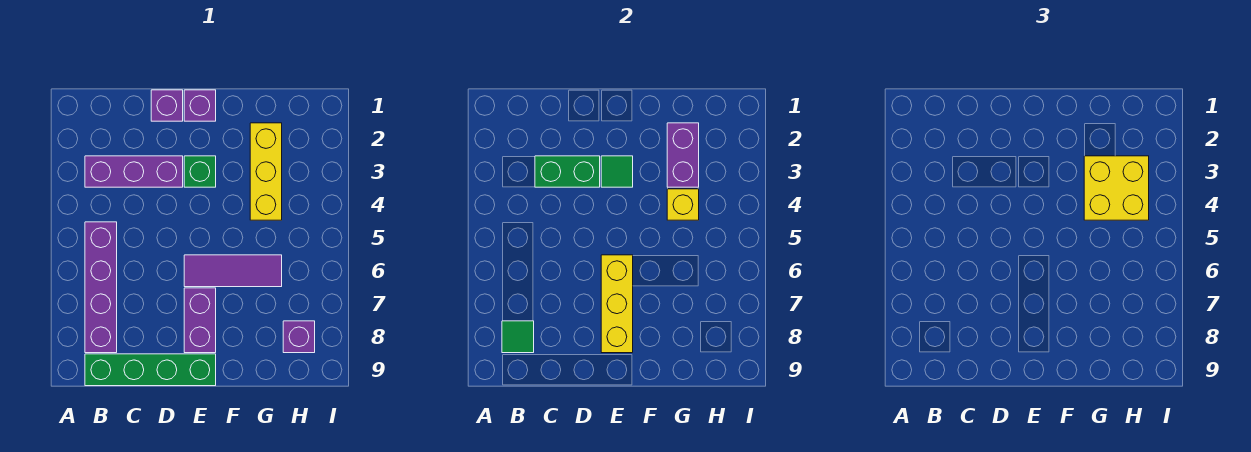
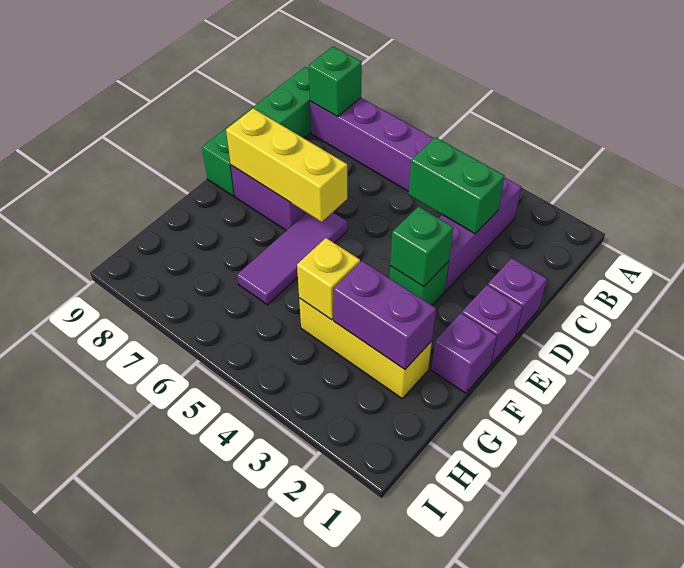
green 1x1 tile [502,321,534,353] -> green 1x1 brick [309,47,362,117]
green 1x2 brick [535,156,600,187] -> green 1x2 brick turned to [409,137,505,234]
green 1x1 tile [601,156,633,187] -> green 1x1 brick [390,207,453,287]
yellow 2x2 brick [1084,156,1149,220] -> none
purple 1x1 brick [283,321,315,353] -> purple 1x1 brick moved to [431,313,497,393]

